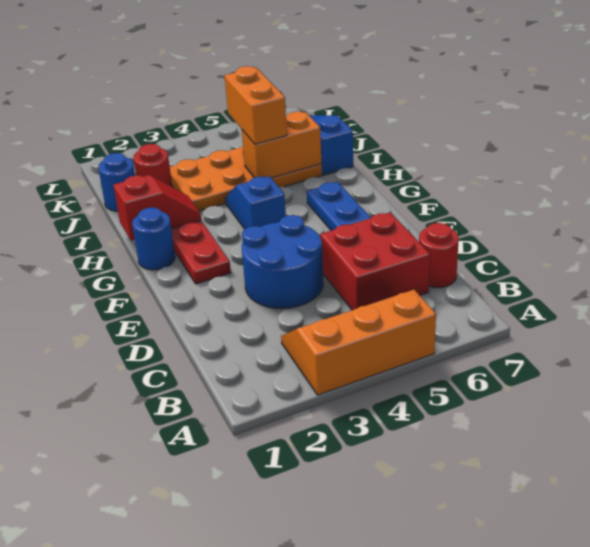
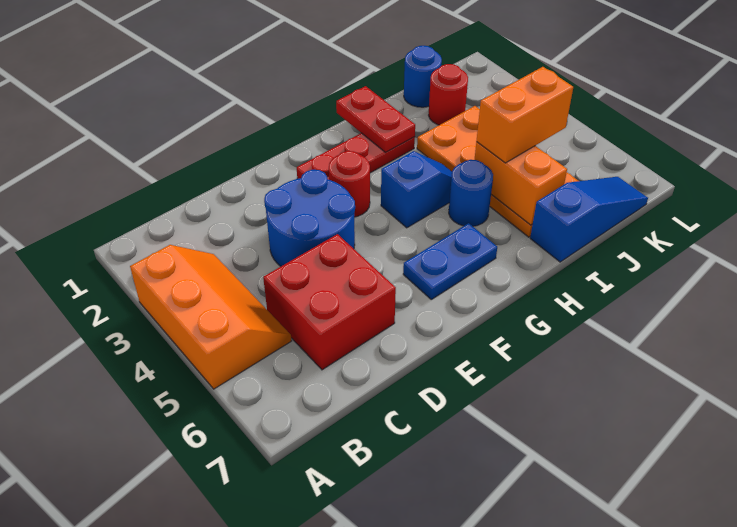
red 1x1 round brick [419,223,459,288] -> red 1x1 round brick moved to [329,151,370,217]
blue 1x1 round brick [132,207,175,270] -> blue 1x1 round brick moved to [449,160,493,226]
red 1x2 slope [114,175,201,241] -> red 1x2 plate [336,86,415,152]

